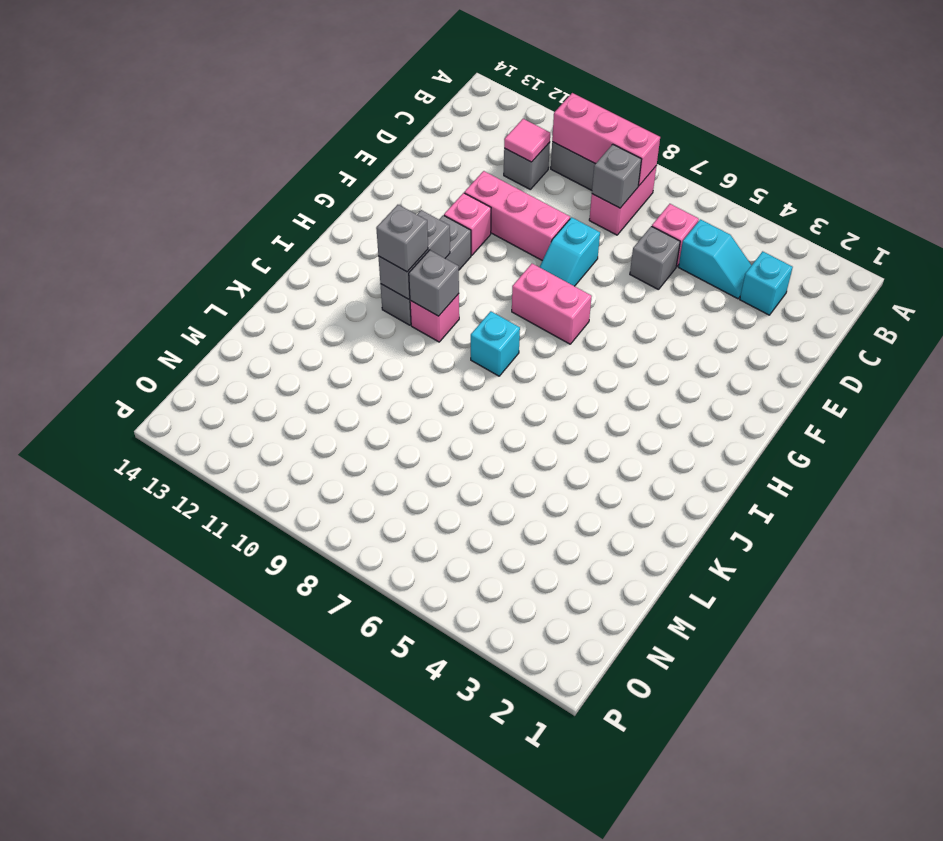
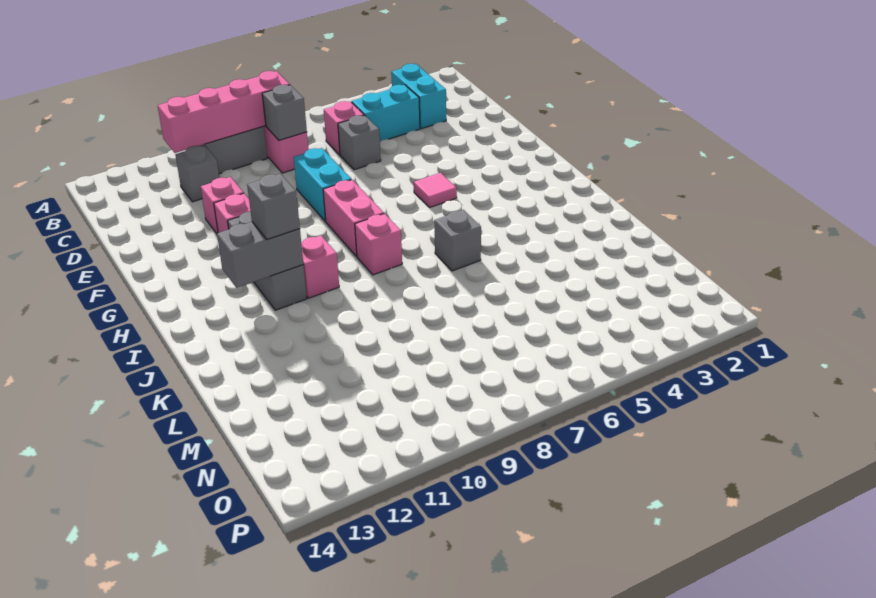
pink 1x3 brick [552,93,660,186] -> pink 1x4 brick [158,71,290,153]
cyan 1x1 brick [740,251,793,315] -> cyan 1x2 brick [391,64,446,129]
cyan 1x2 slope [679,219,752,299] -> cyan 1x2 brick [352,85,420,141]
pink 1x1 tile [504,119,550,162] -> pink 1x1 tile moved to [414,173,457,208]
cyan 1x2 slope [540,217,600,286] -> cyan 1x2 brick [294,148,351,221]
pink 1x3 brick [464,171,570,261] -> pink 1x1 brick [201,177,243,233]
pink 1x2 brick [512,264,592,344] -> pink 1x2 brick turned to [323,180,384,256]
grey 1x2 brick [378,210,450,299] -> grey 1x2 brick turned to [217,222,303,288]
cyan 1x1 brick [471,311,520,376] -> pink 1x1 brick [355,214,402,275]
grey 1x1 brick [409,250,459,316] -> grey 1x1 brick moved to [434,210,481,271]

